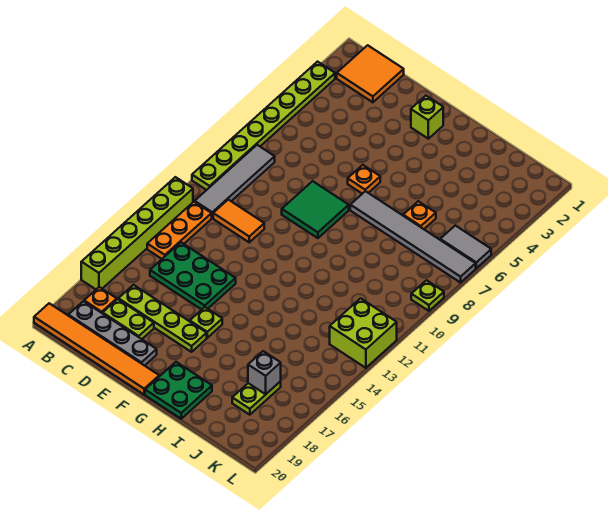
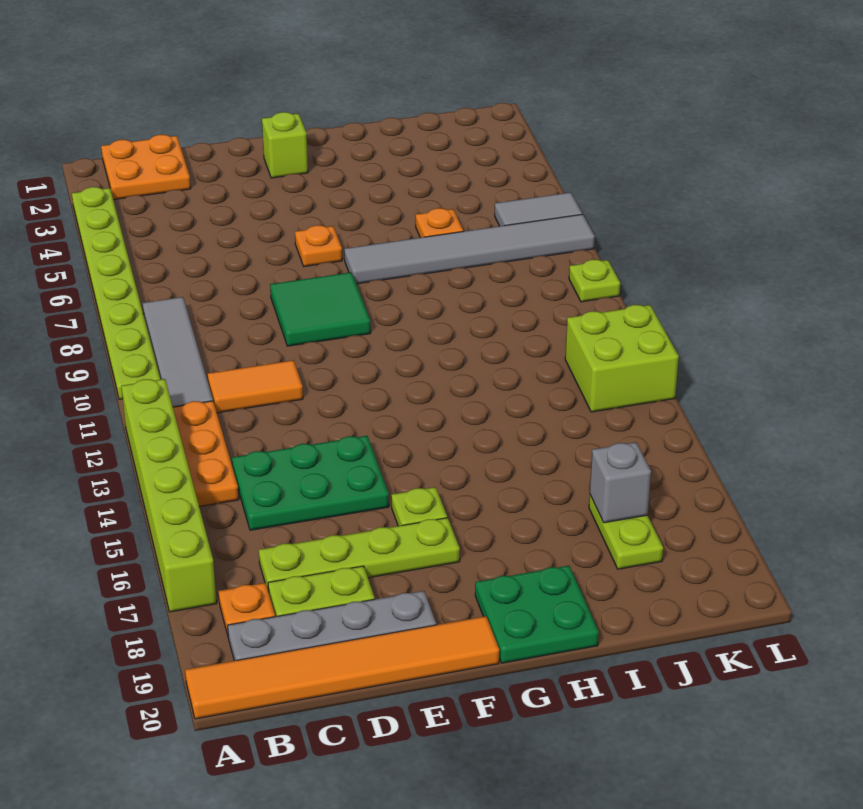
orange 2x2 tile [337,45,404,102] -> orange 2x2 plate [101,135,191,200]

